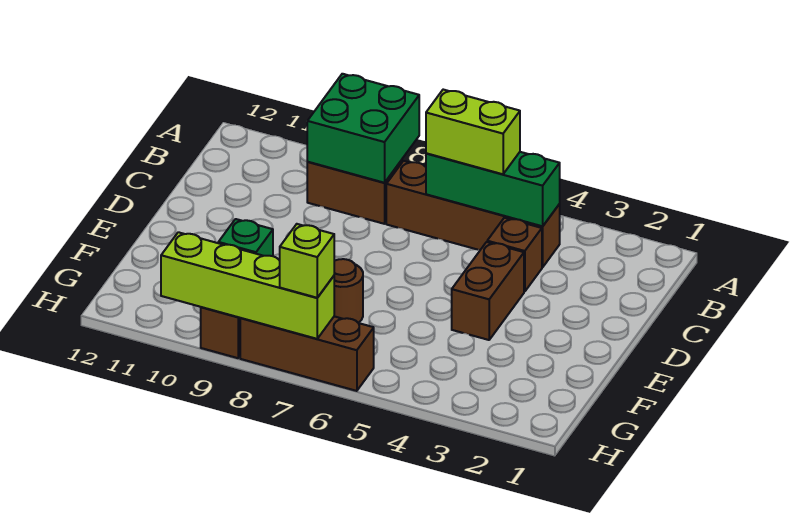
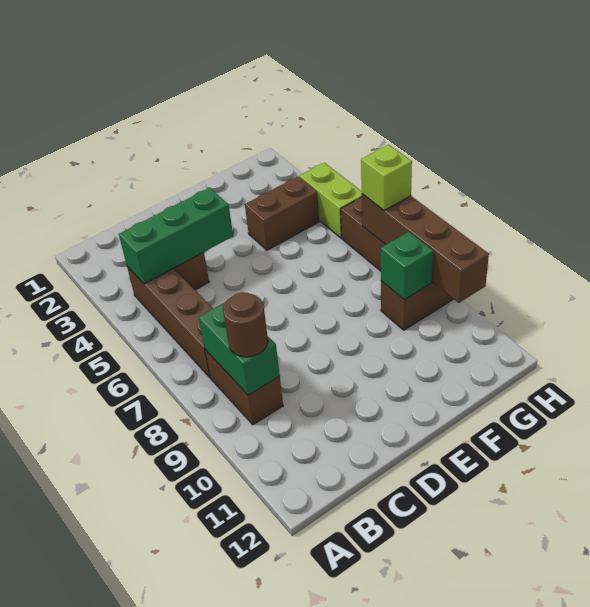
green 2x2 brick [307,74,419,183] -> green 1x2 brick [199,302,280,395]
green 1x3 brick [426,152,560,226] -> green 1x3 brick turned to [119,188,233,284]
lime 1x2 brick [426,90,520,174] -> lime 1x2 brick moved to [299,163,362,238]
brown 1x2 brick [452,242,524,340] -> brown 1x2 brick moved to [245,176,319,250]
brown 1x1 round brick [334,259,363,323] -> brown 1x1 round brick moved to [223,292,268,357]
lime 1x4 brick [161,232,334,339] -> brown 1x4 brick [362,194,489,303]

